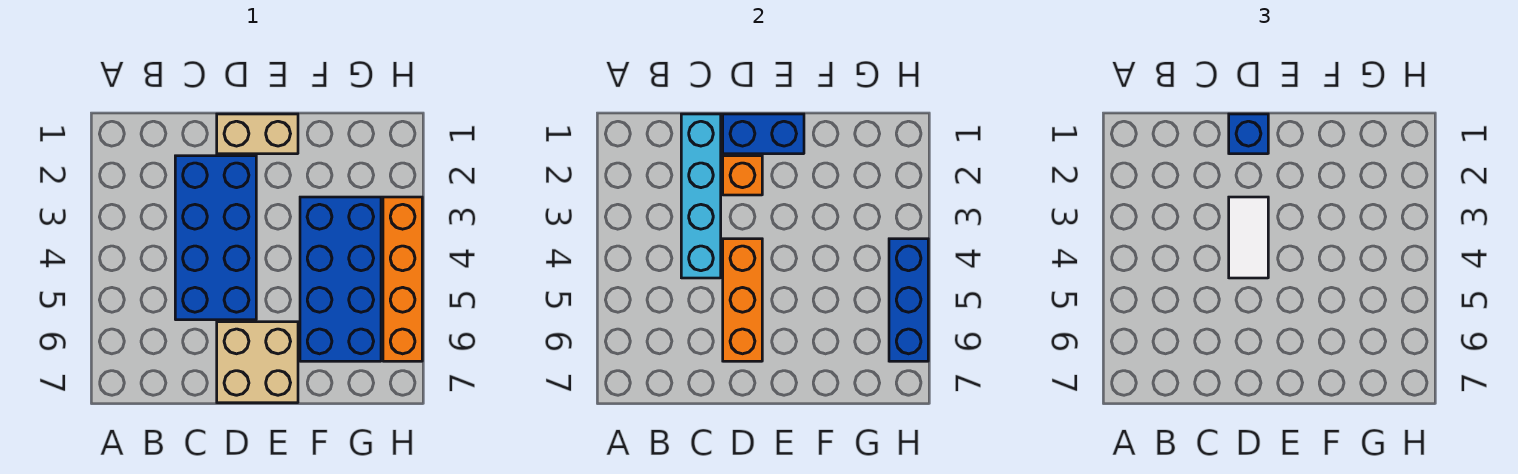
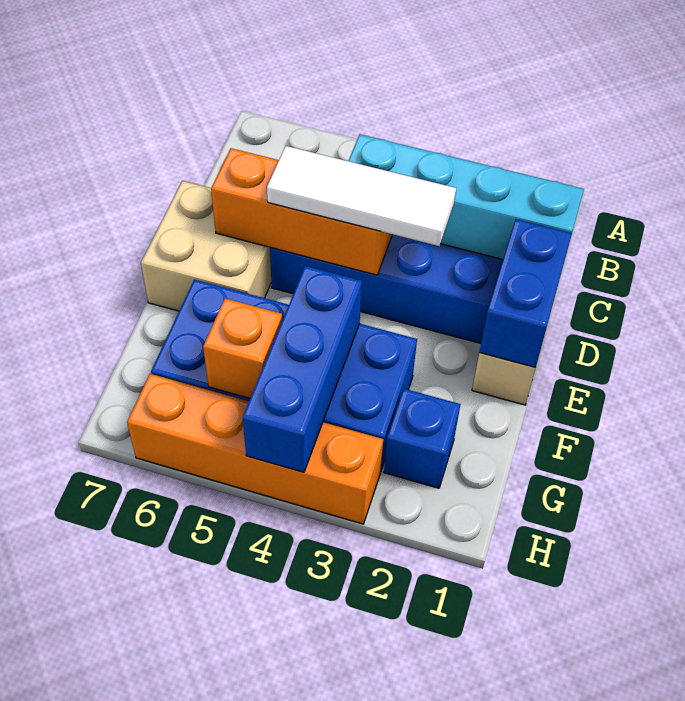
blue 1x1 brick [1229,114,1268,154] -> blue 1x1 brick moved to [384,389,461,488]
orange 1x1 brick [723,156,762,195] -> orange 1x1 brick moved to [203,299,282,399]
white 1x2 tile [1229,197,1268,278] -> white 1x3 tile [267,146,456,246]
blue 1x3 brick [889,239,928,361] -> blue 1x3 brick turned to [243,266,362,472]

